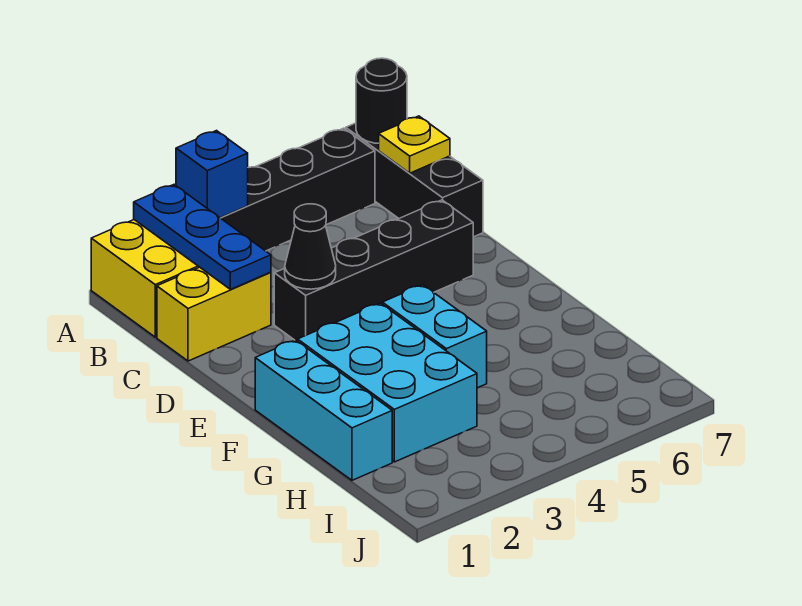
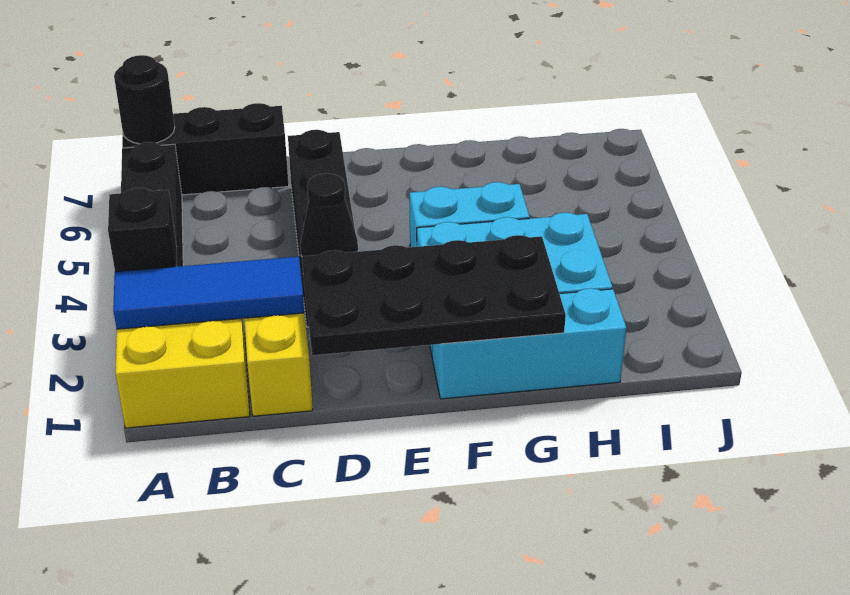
blue 1x3 plate [134,185,271,289] -> blue 1x3 tile [113,257,304,329]
blue 1x1 brick [176,131,248,218] -> black 1x1 brick [108,188,177,272]
yellow 1x1 plate [379,116,450,173] -> none
none -> black 2x4 plate [302,235,566,355]

